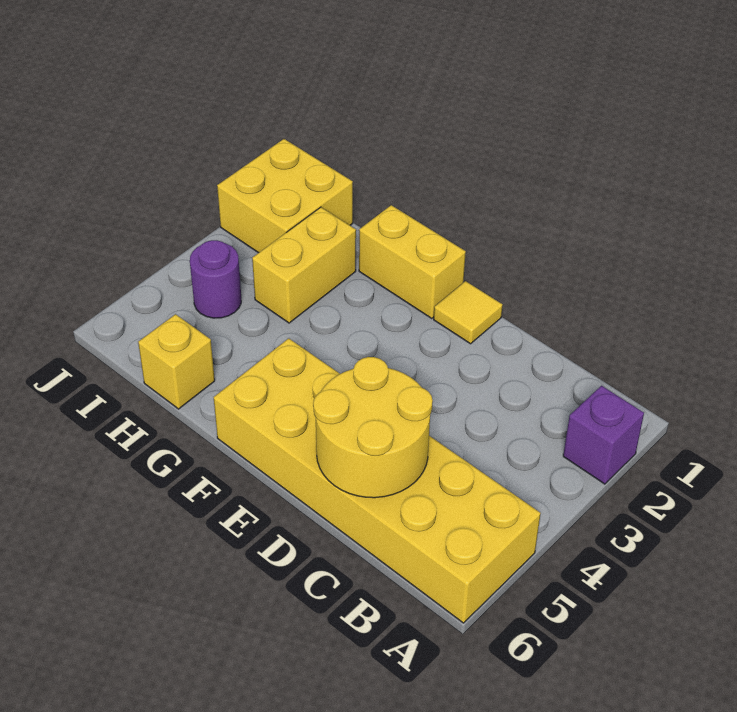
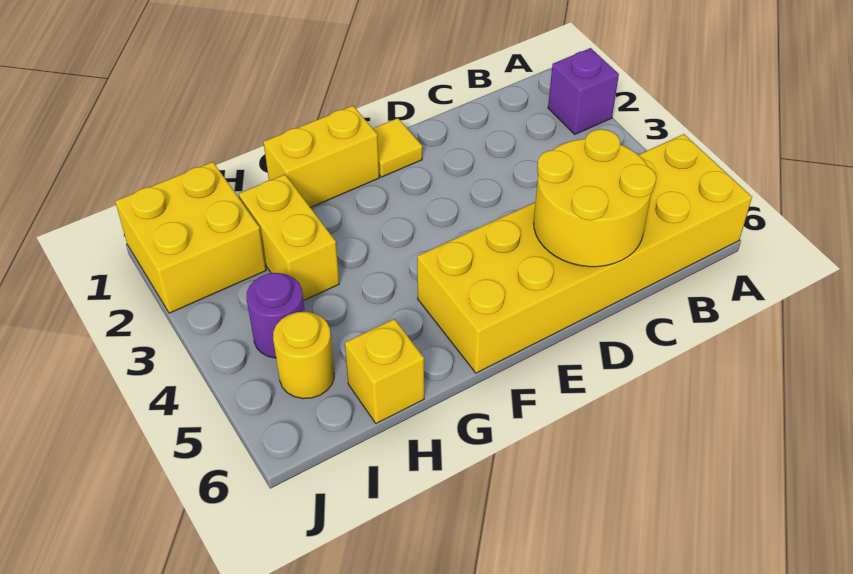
none -> yellow 1x1 round brick [273,312,334,399]

